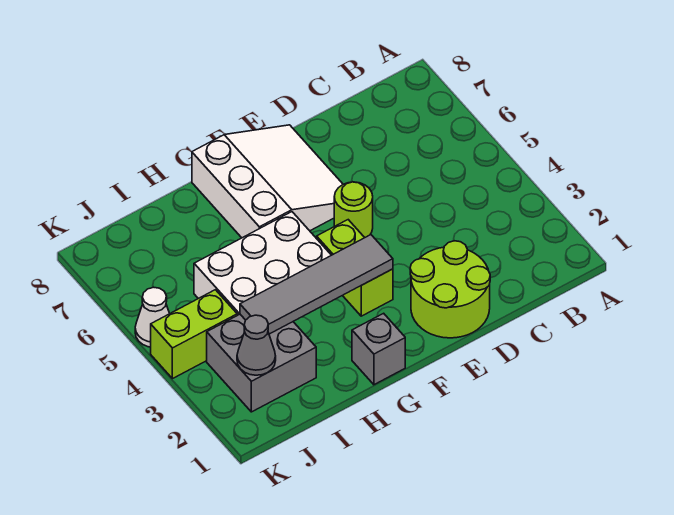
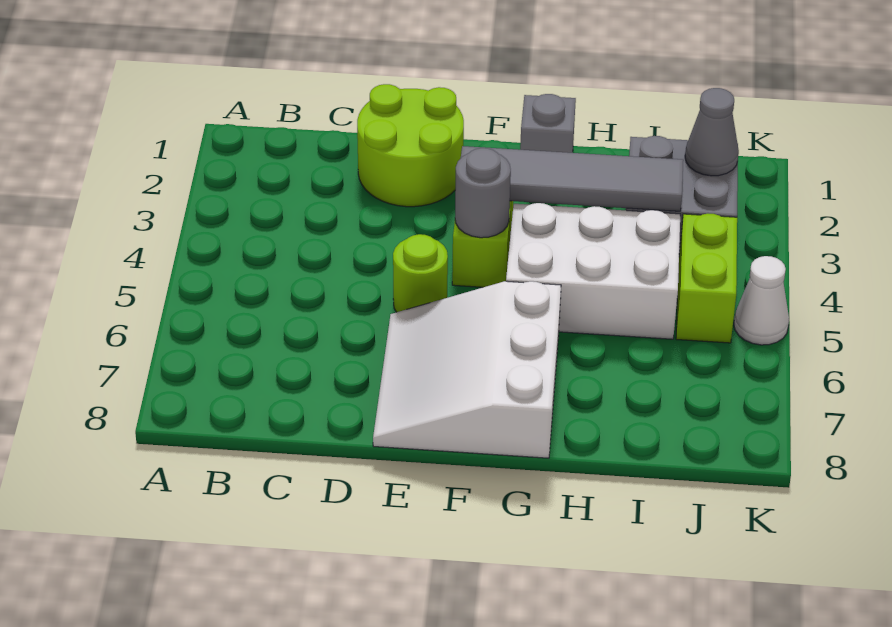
none -> grey 1x1 round brick [455,148,511,238]
lime 1x2 brick [151,290,237,379] -> lime 1x2 brick turned to [676,214,737,343]

